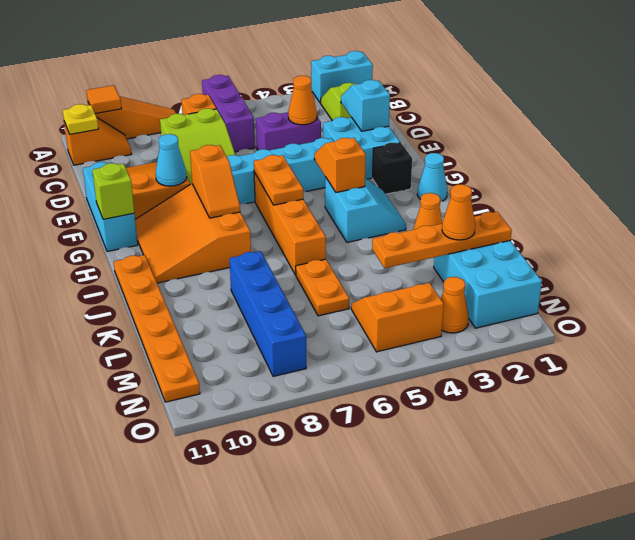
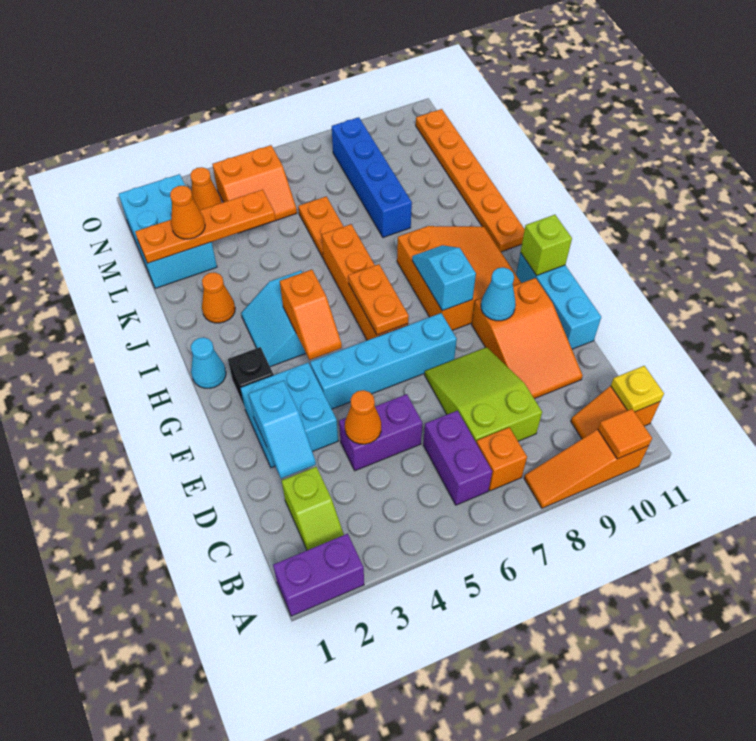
cyan 1x2 brick [311,51,373,103] -> purple 1x2 brick [273,534,364,616]
purple 1x3 brick [202,75,255,152] -> purple 1x2 brick [423,411,492,505]
orange 1x2 slope [190,145,240,218] -> cyan 1x2 slope [412,245,476,311]

